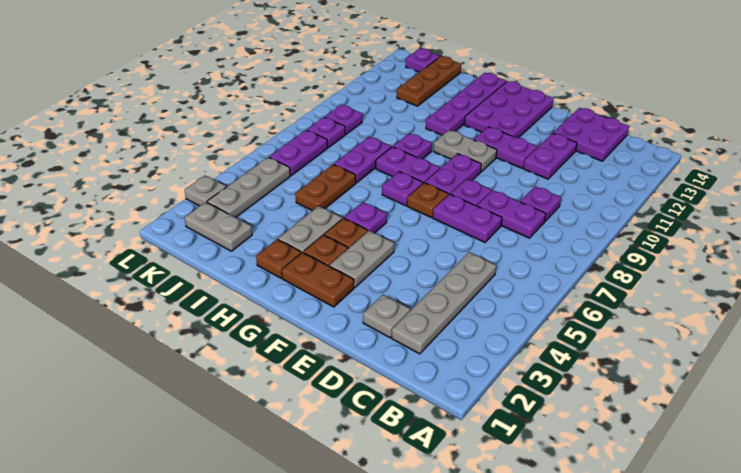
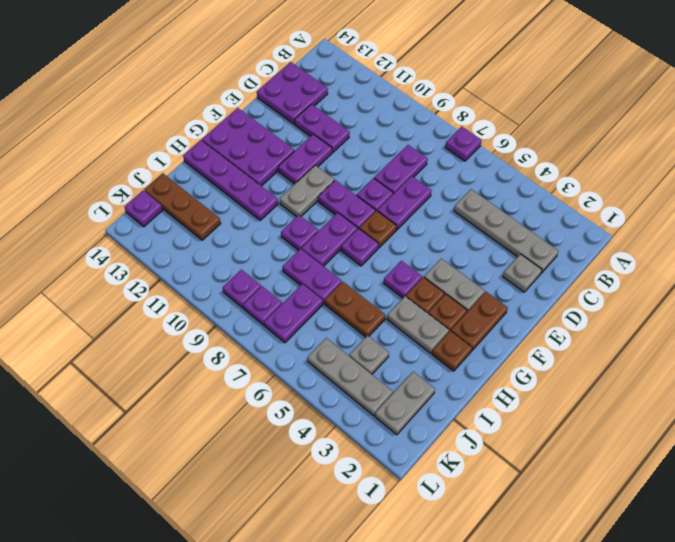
purple 1x1 plate [520,186,561,221] -> purple 1x1 plate moved to [445,127,482,161]
purple 1x2 plate [269,130,328,175] -> purple 1x2 plate turned to [264,284,323,343]
grey 1x1 plate [185,175,226,206] -> grey 1x1 plate moved to [349,336,389,374]

